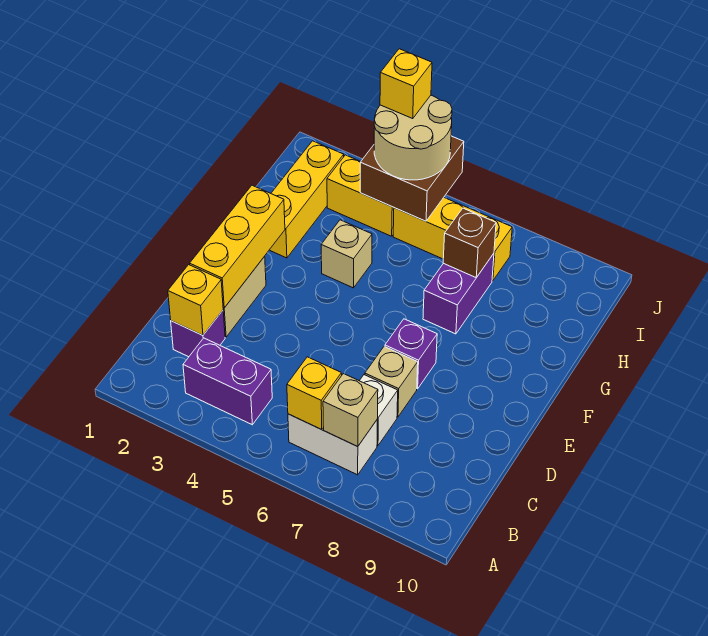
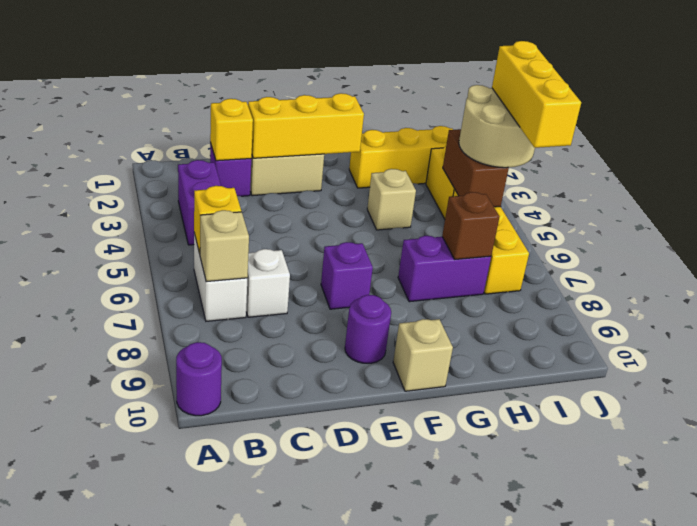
none -> purple 1x1 round brick [176,342,222,416]
tan 1x1 brick [365,347,418,417] -> tan 1x1 brick moved to [393,319,453,391]
none -> purple 1x1 round brick [345,295,391,363]
brown 2x2 brick [360,136,464,221] -> brown 1x2 brick [443,129,509,207]
yellow 1x1 brick [380,49,432,118] -> yellow 1x3 brick [492,41,581,148]

